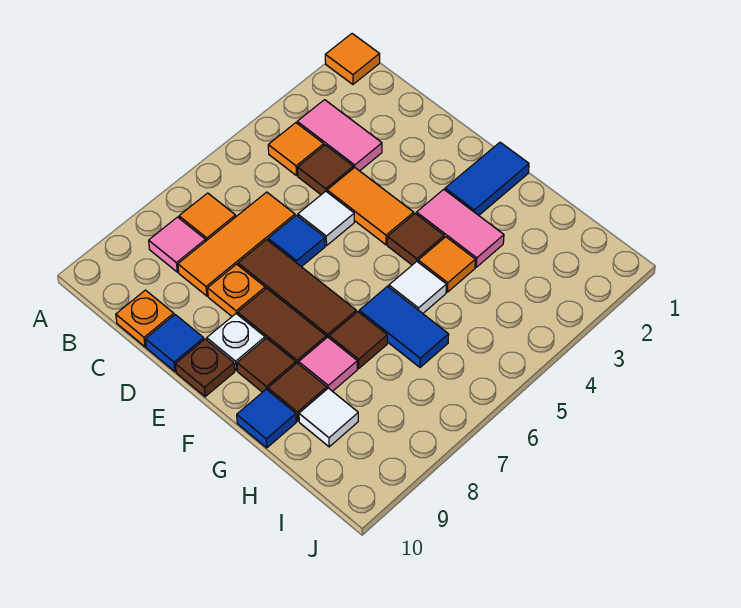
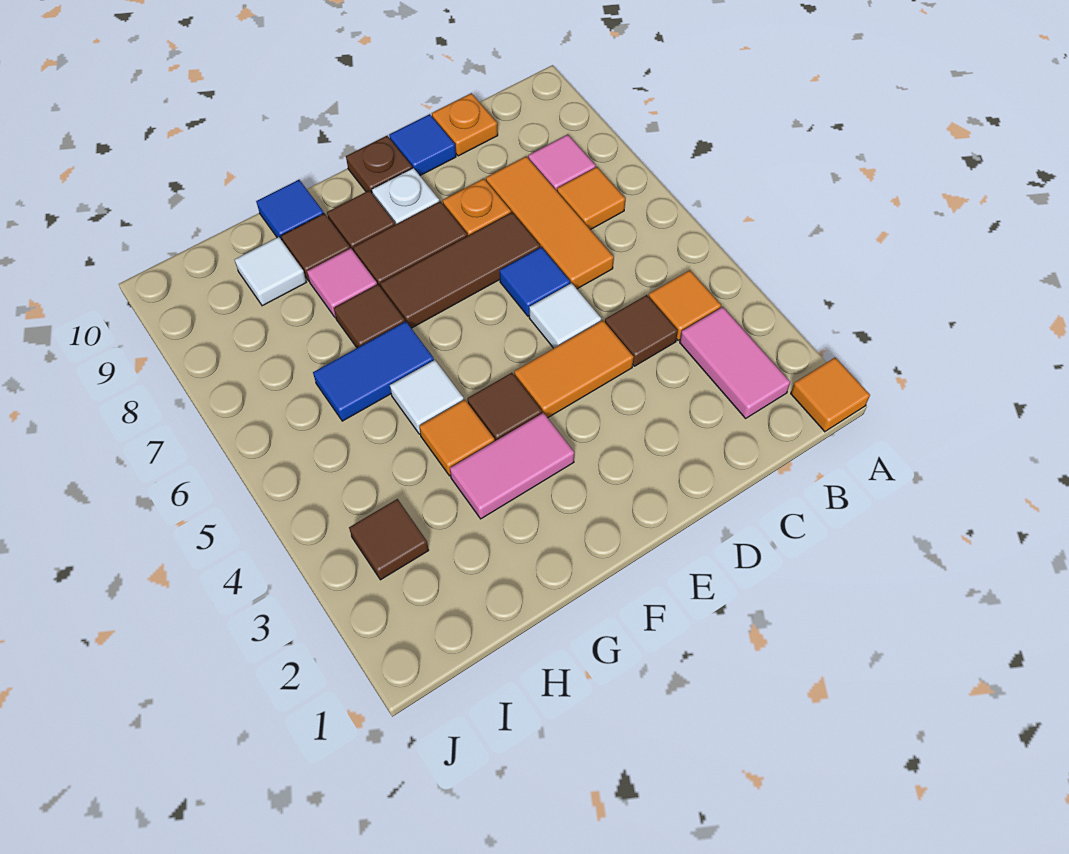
pink 1x2 tile [297,100,382,171] -> pink 1x2 tile turned to [680,307,790,418]
blue 1x2 tile [445,142,529,215] -> none
none -> brown 1x1 tile [349,499,429,580]

